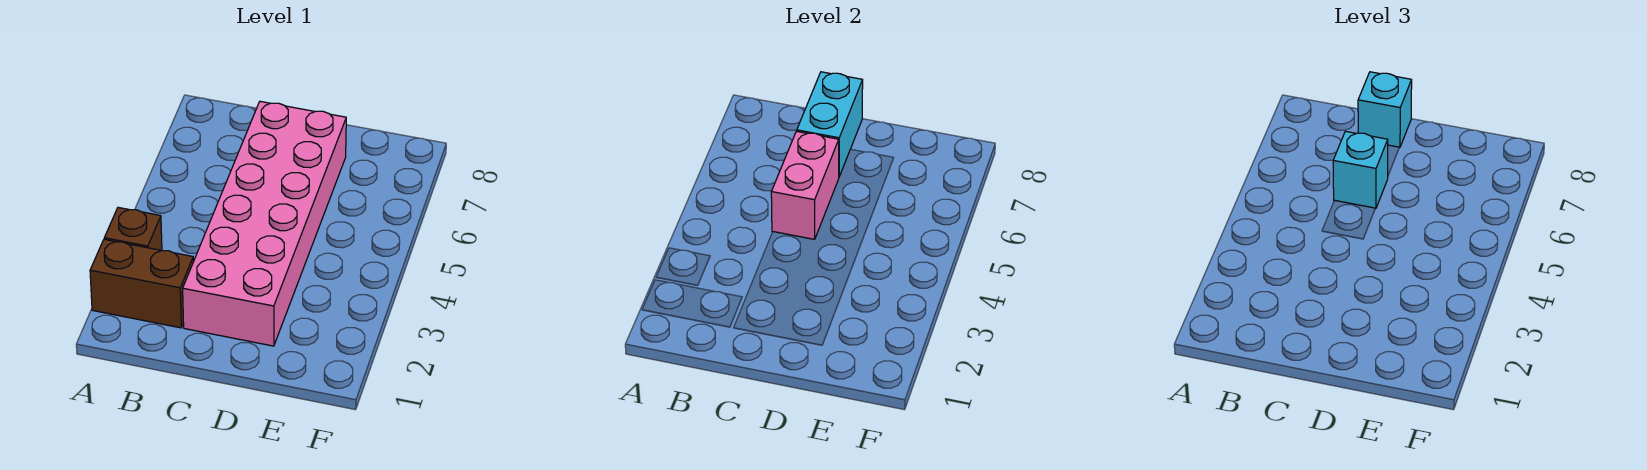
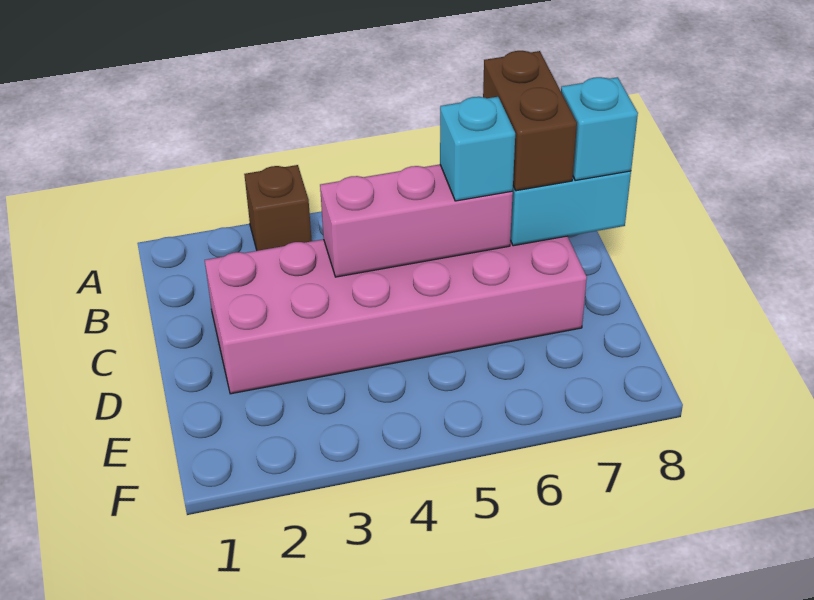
brown 1x2 brick [90,239,193,328] -> brown 1x2 brick moved to [483,51,577,191]
pink 1x2 brick [771,131,839,239] -> pink 1x3 brick [320,164,513,277]

